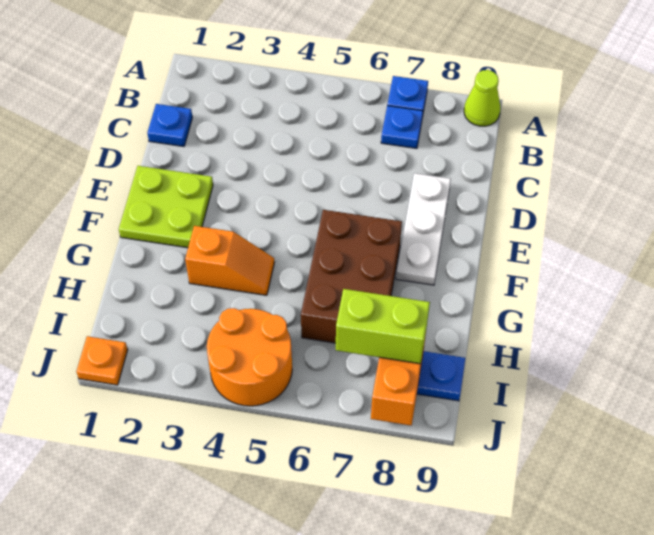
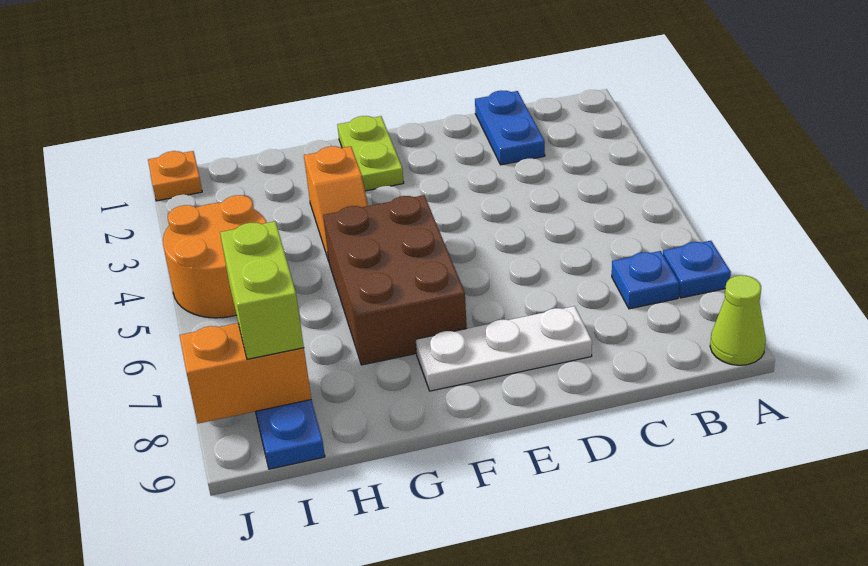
blue 1x1 plate [147,104,192,147] -> blue 1x2 plate [475,91,545,165]
lime 2x2 plate [119,166,213,248] -> lime 1x2 plate [337,116,404,191]
brown 2x3 brick [301,210,402,343] -> brown 2x3 brick turned to [323,195,467,365]

